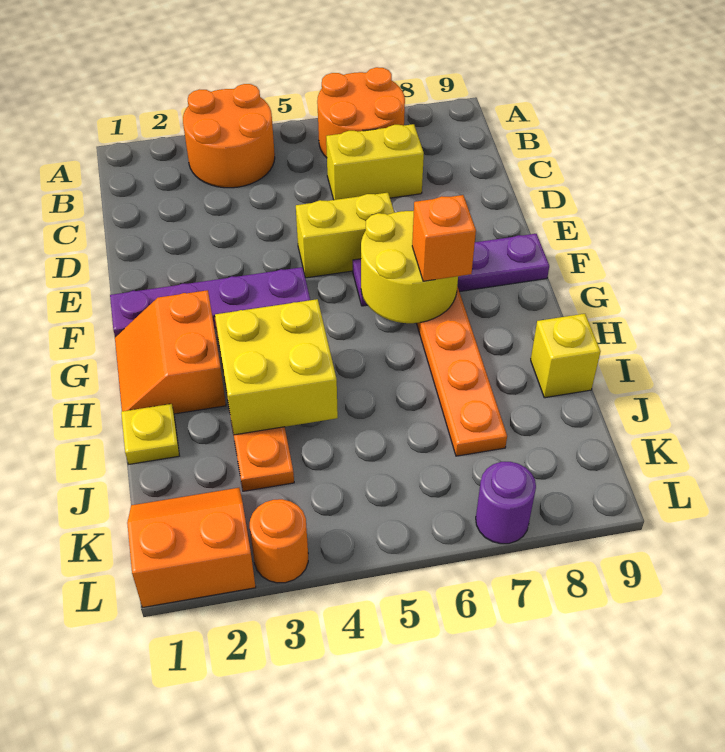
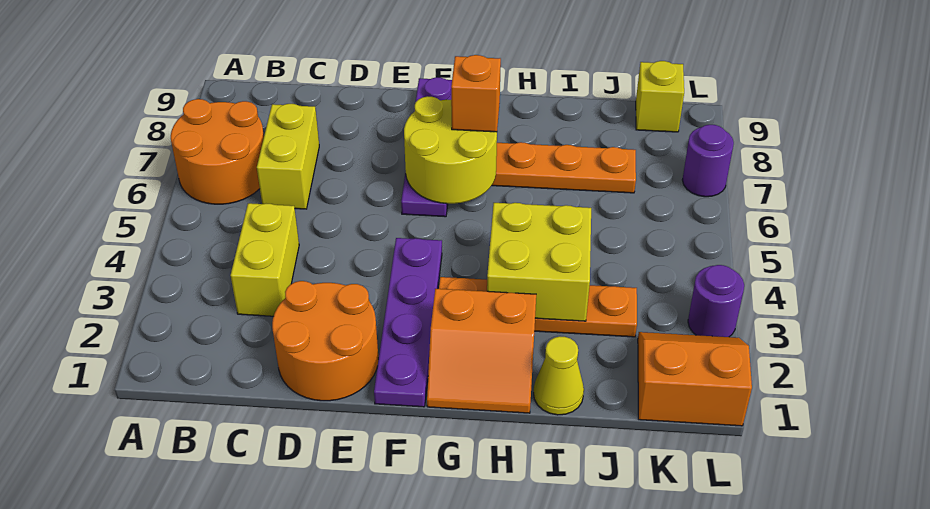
orange 2x2 round brick [183,84,275,188] -> orange 2x2 round brick moved to [272,281,378,401]
yellow 1x2 brick [296,193,394,278] -> yellow 1x2 brick moved to [231,203,299,316]
yellow 1x1 plate [121,404,179,464] -> yellow 1x1 cone [534,336,584,415]
yellow 1x1 brick [531,314,601,398] -> yellow 1x1 brick moved to [636,61,684,132]
orange 2x2 slope [127,488,256,608] -> orange 2x2 slope turned to [638,332,752,426]
orange 1x1 round brick [250,499,308,583] -> purple 1x1 round brick [688,265,744,337]

